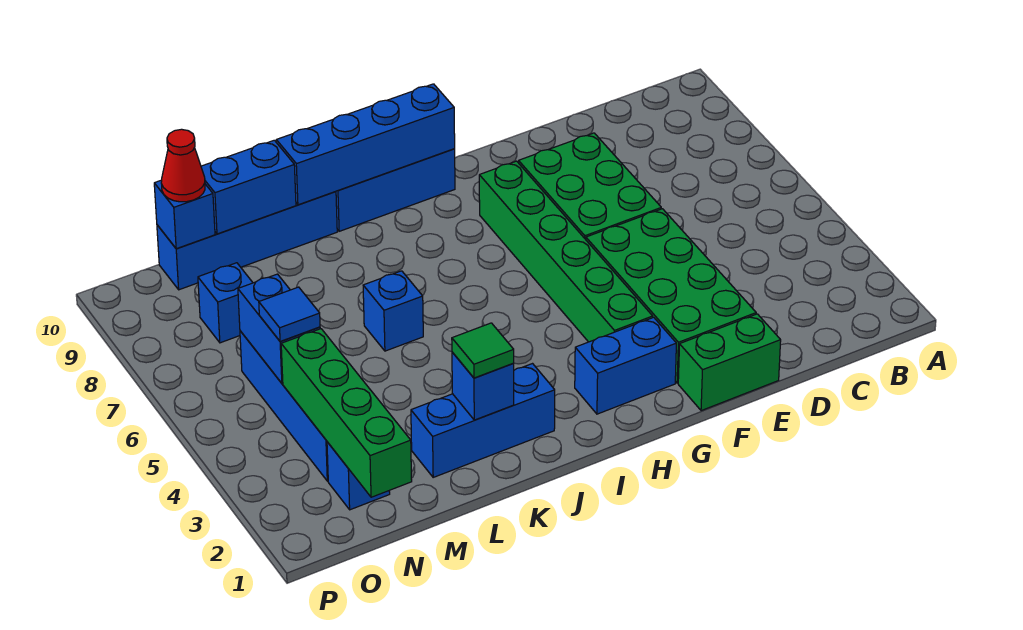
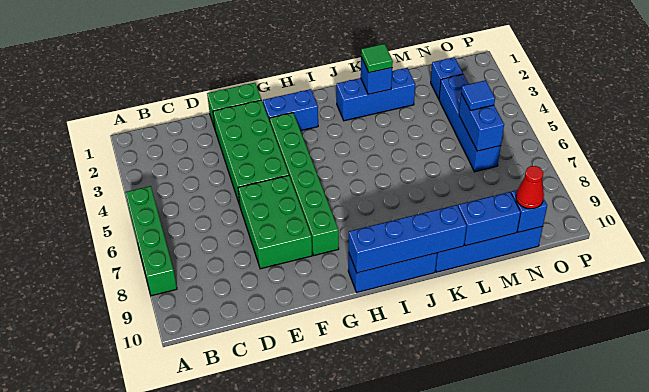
blue 1x1 brick [363,271,423,351] -> none
green 1x4 brick [281,329,412,497] -> green 1x4 brick moved to [126,186,177,296]
blue 1x1 brick [198,263,253,343] -> none

